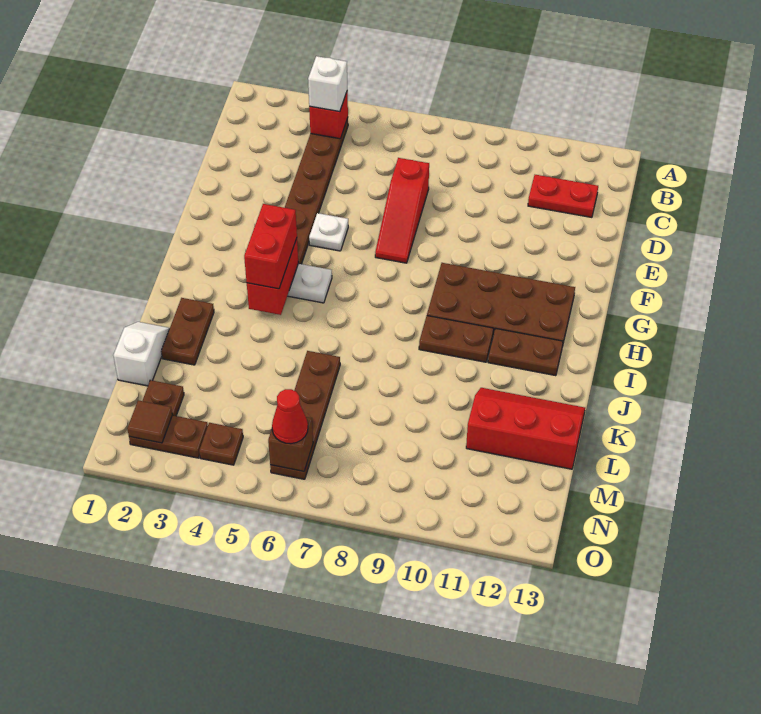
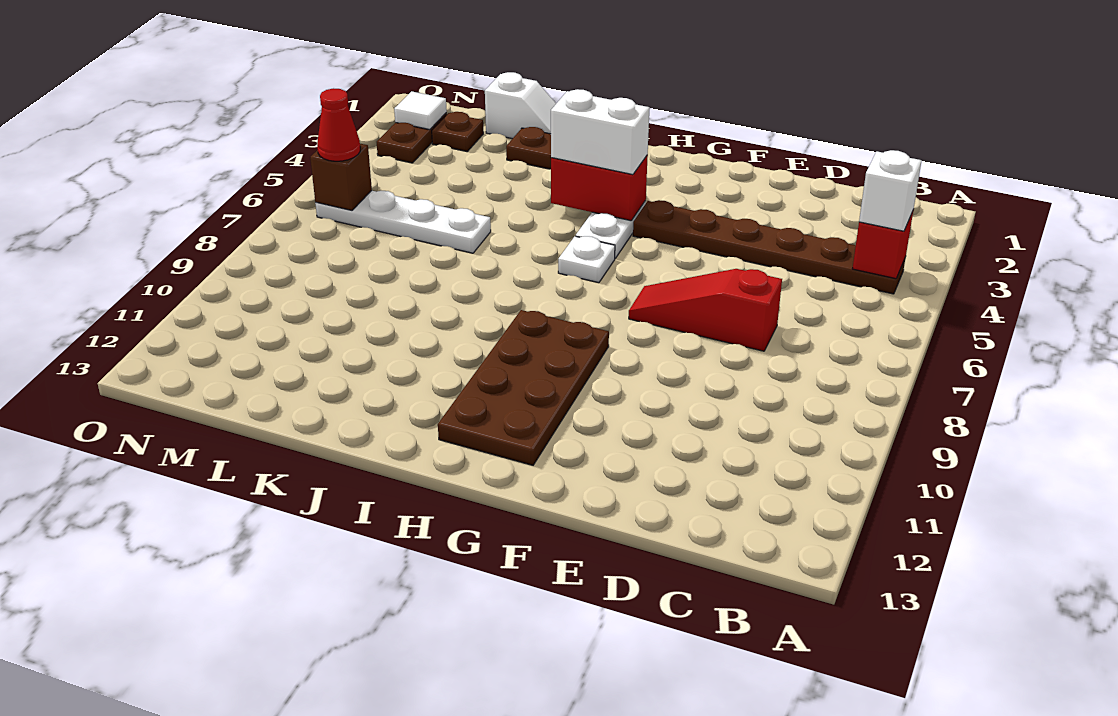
red 1x2 plate [528,175,598,217] -> none
white 1x1 plate [309,213,348,251] -> white 1x1 plate moved to [558,236,615,283]
red 1x2 brick [244,204,297,289] -> white 1x2 brick [551,89,649,175]
brown 1x2 plate [419,316,494,362] -> none
brown 1x2 plate [488,329,563,376] -> none
brown 1x4 plate [270,351,340,479] -> white 1x4 plate [315,191,491,253]
red 2x3 slope [466,388,585,469] -> none
brown 1x1 tile [127,400,172,443] -> white 1x1 tile [394,91,447,130]
brown 1x1 plate [199,423,243,465] -> none

